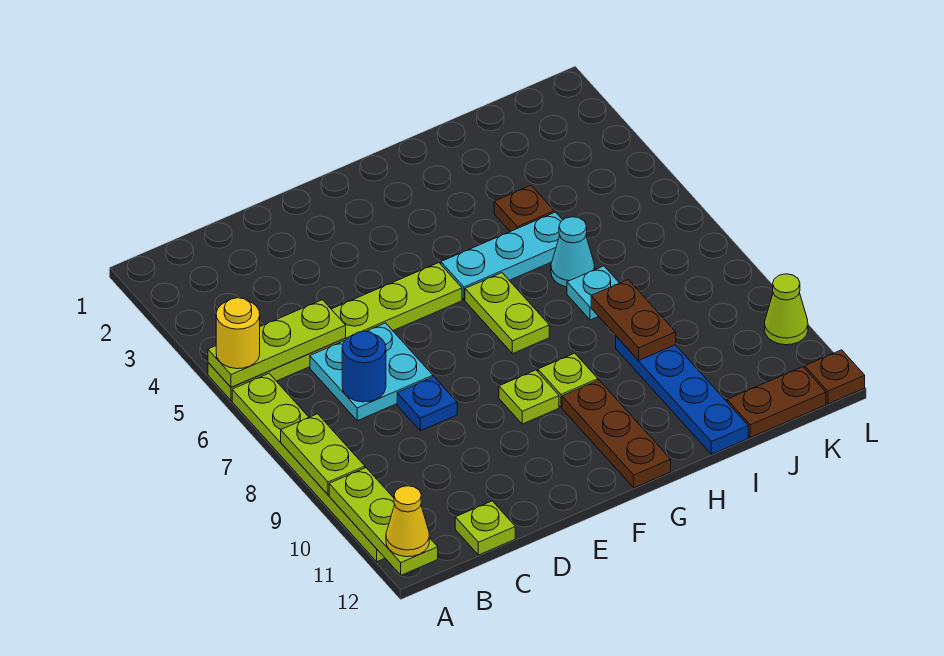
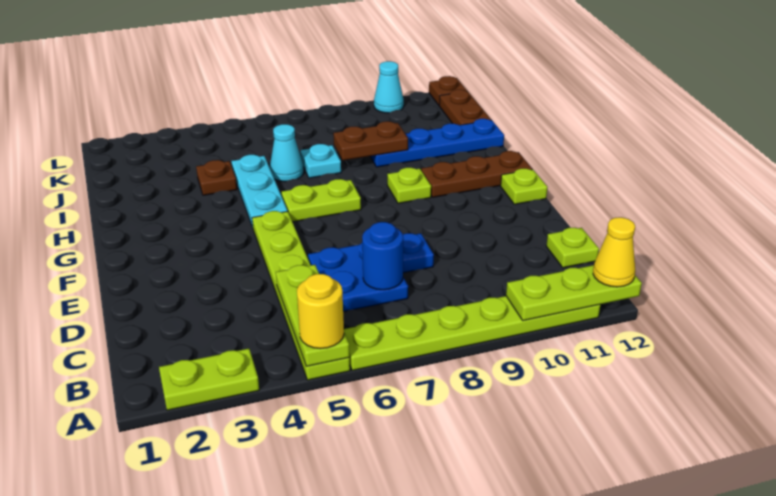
lime 1x2 plate [281,414,365,495] -> lime 1x2 plate moved to [159,348,259,410]
cyan 2x2 plate [310,323,433,421] -> blue 2x2 plate [308,243,408,312]
lime 1x1 plate [499,370,559,424] -> lime 1x1 plate moved to [501,169,548,204]
lime 1x1 cone [765,274,808,345] -> cyan 1x1 cone [374,61,404,113]

